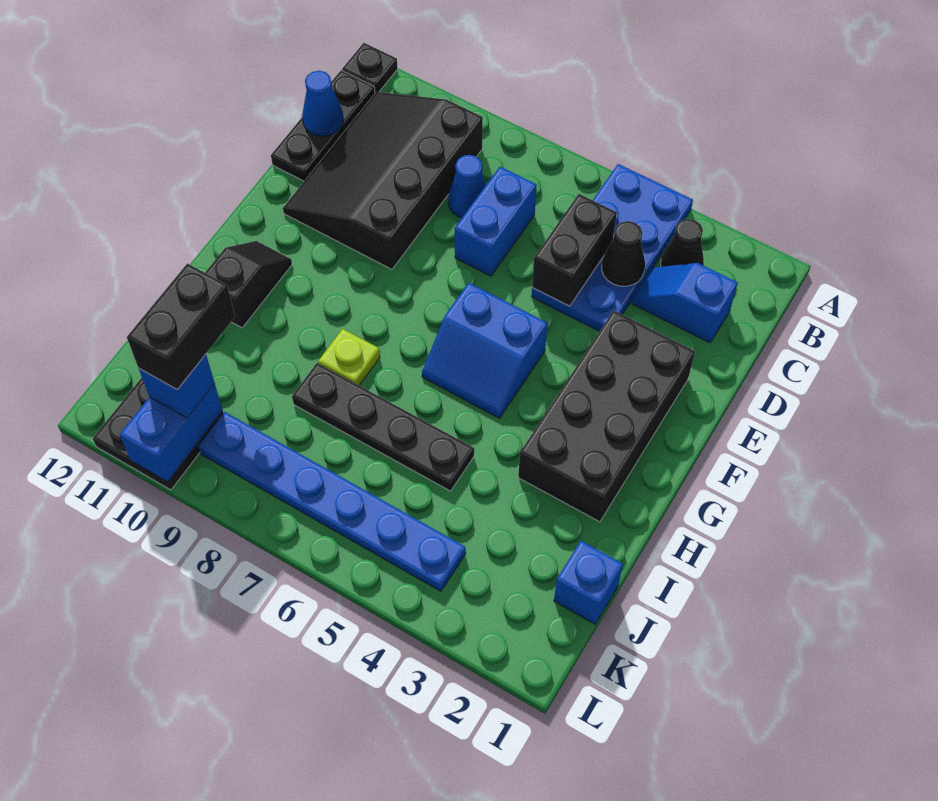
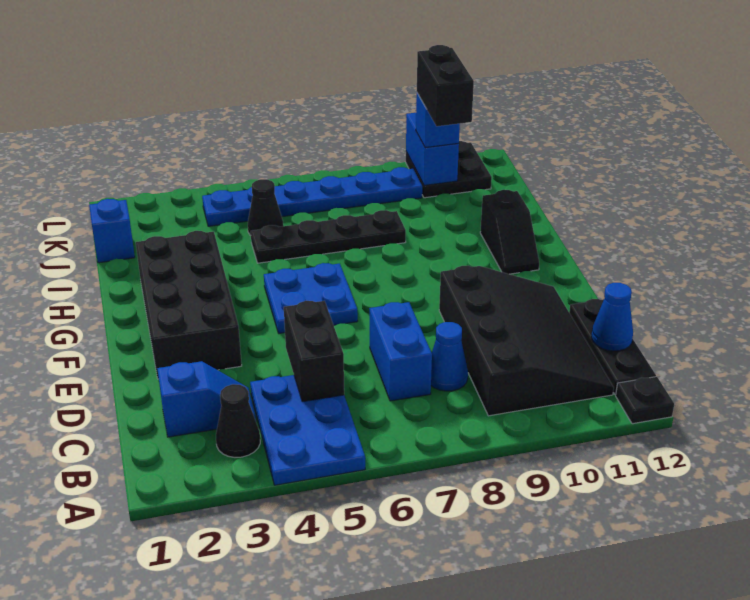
blue 2x4 plate [532,164,693,331] -> blue 2x3 plate [250,375,365,485]
black 1x1 cone [602,221,645,286] -> black 1x1 cone moved to [248,179,283,235]
blue 2x2 slope [422,283,547,418] -> blue 2x2 plate [264,263,358,333]
lime 1x1 plate [318,329,380,385] -> none

